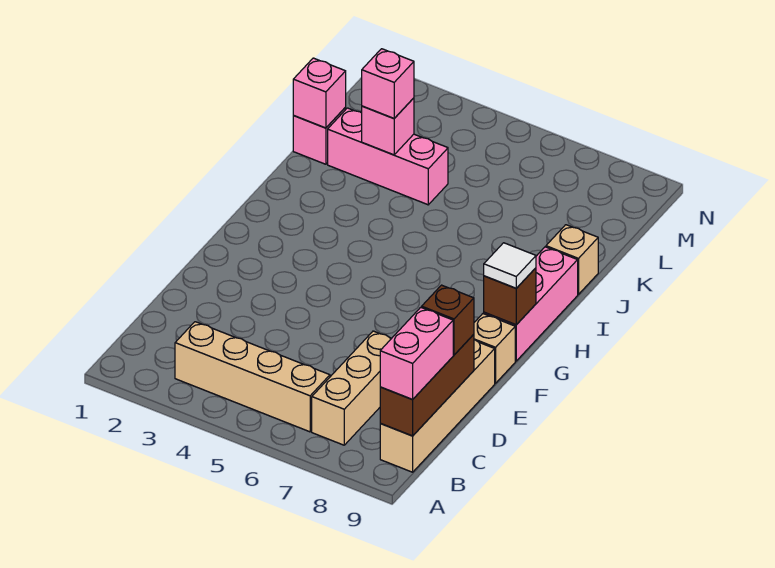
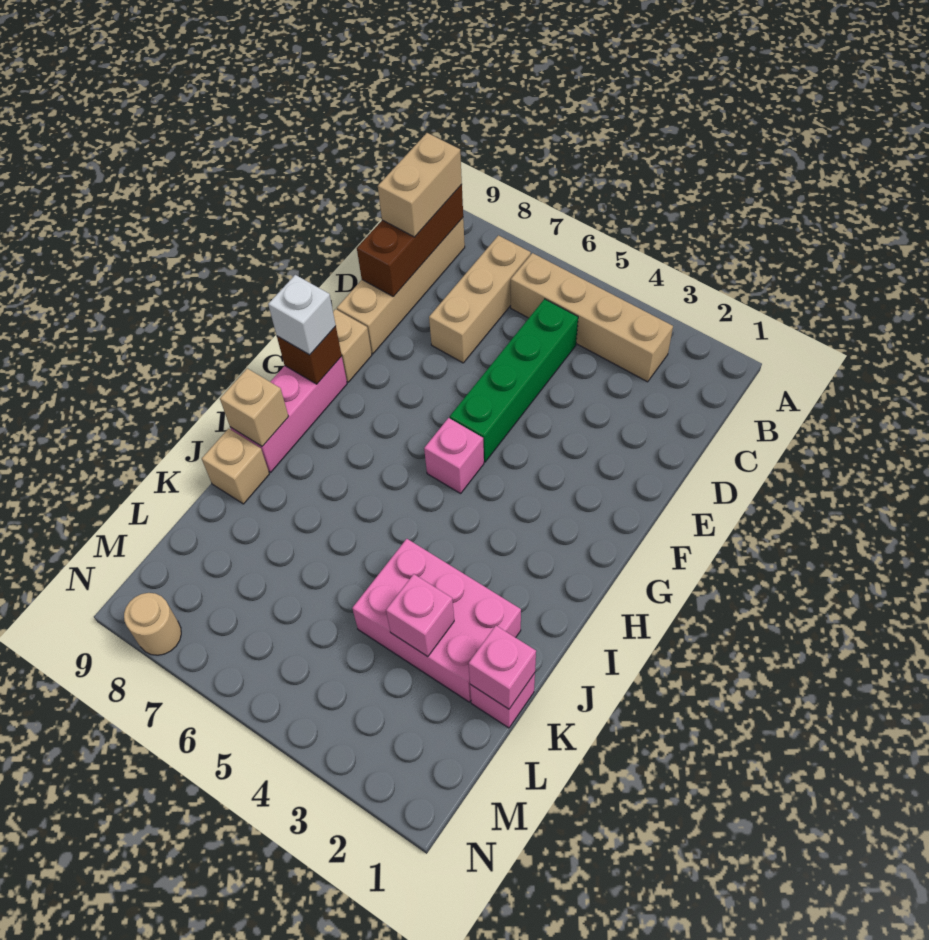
pink 1x2 brick [380,307,453,400] -> tan 1x2 brick [378,133,462,237]
none -> green 1x4 brick [450,299,578,462]
brown 1x1 brick [422,285,474,355] -> none
white 1x1 tile [484,243,536,288] -> white 1x1 brick [268,275,336,355]
none -> tan 1x1 brick [220,368,289,446]
pink 1x3 brick [328,108,448,205] -> pink 2x3 brick [352,539,521,702]
pink 1x1 brick [362,49,414,118] -> pink 1x1 brick moved to [424,418,484,493]
none -> tan 1x1 round brick [124,593,181,655]

